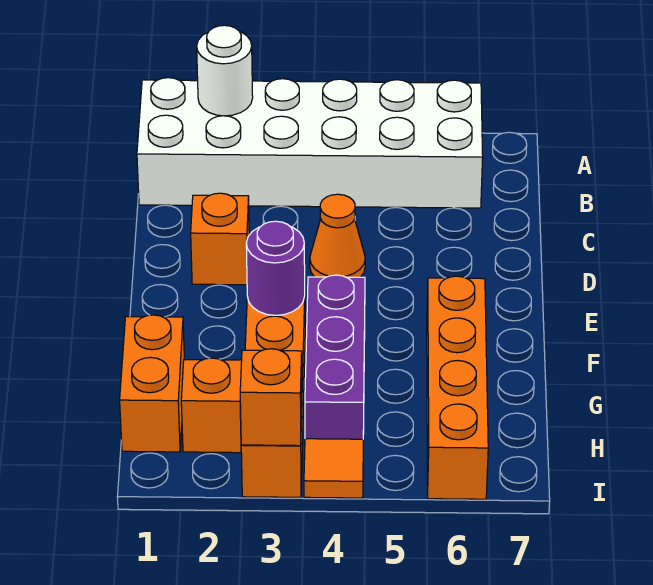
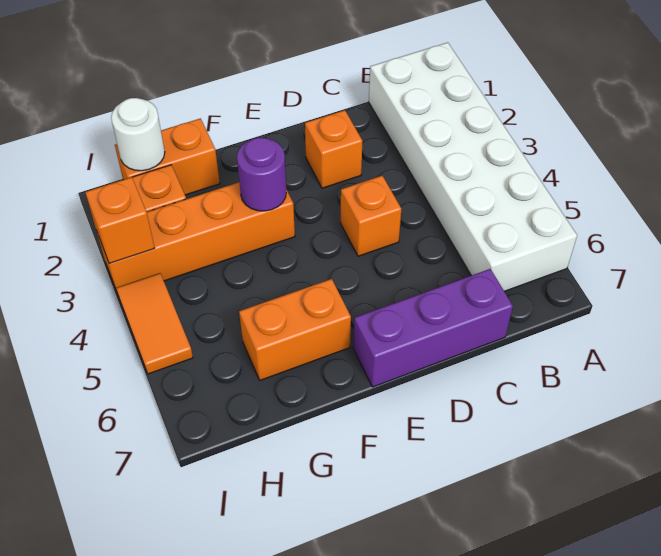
white 1x1 round brick [197,25,253,116] -> white 1x1 round brick moved to [111,98,165,171]
orange 1x1 cone [310,194,365,277] -> orange 1x1 brick [341,176,401,256]
purple 1x3 brick [305,275,365,439] -> purple 1x3 brick moved to [353,269,513,387]
orange 1x4 brick [427,276,488,499] -> orange 1x2 brick [239,279,351,380]
orange 1x1 tile [304,439,363,498] -> orange 1x2 tile [116,273,193,374]

